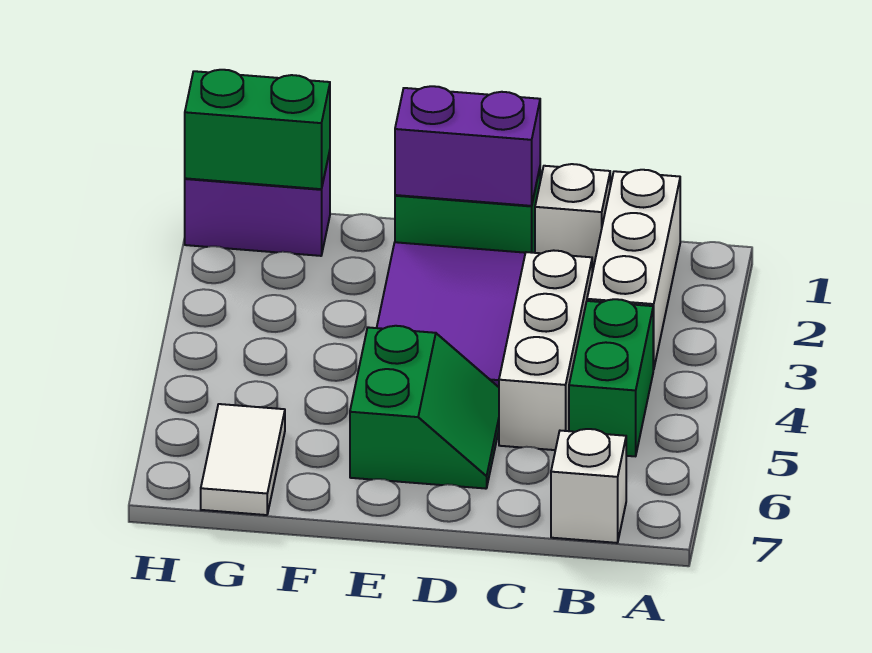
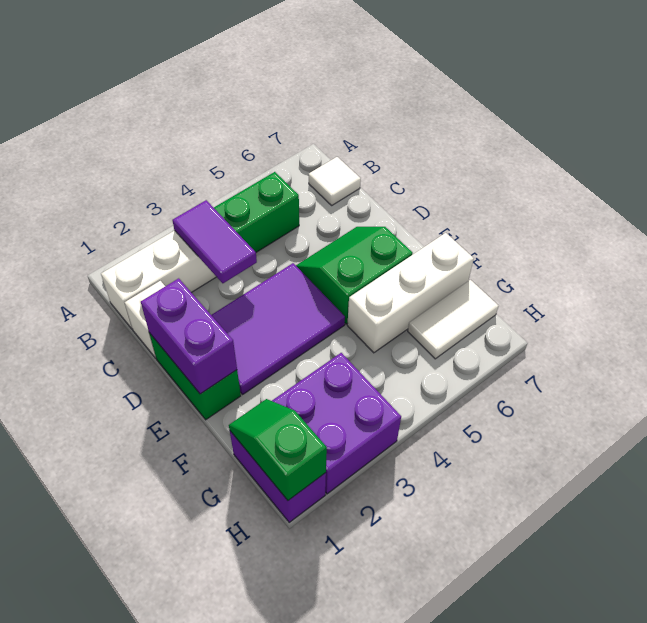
none -> purple 1x2 tile [172,200,257,283]
white 1x1 brick [551,429,626,543] -> white 1x1 tile [309,157,361,205]
white 1x3 brick [499,250,592,450] -> white 1x3 brick moved to [347,233,474,353]
green 1x2 brick [185,70,330,189] -> green 1x2 slope [229,399,327,500]
none -> purple 2x2 brick [272,353,401,494]

